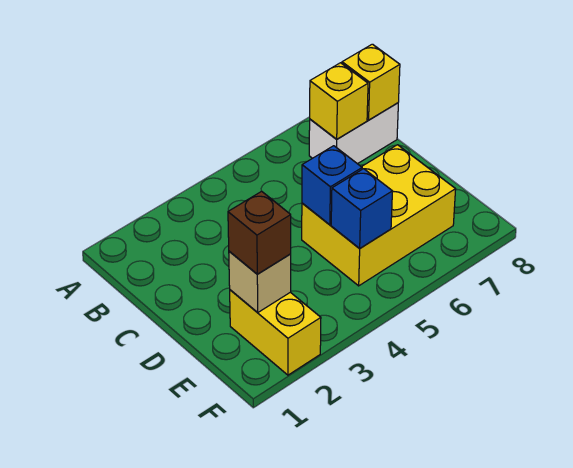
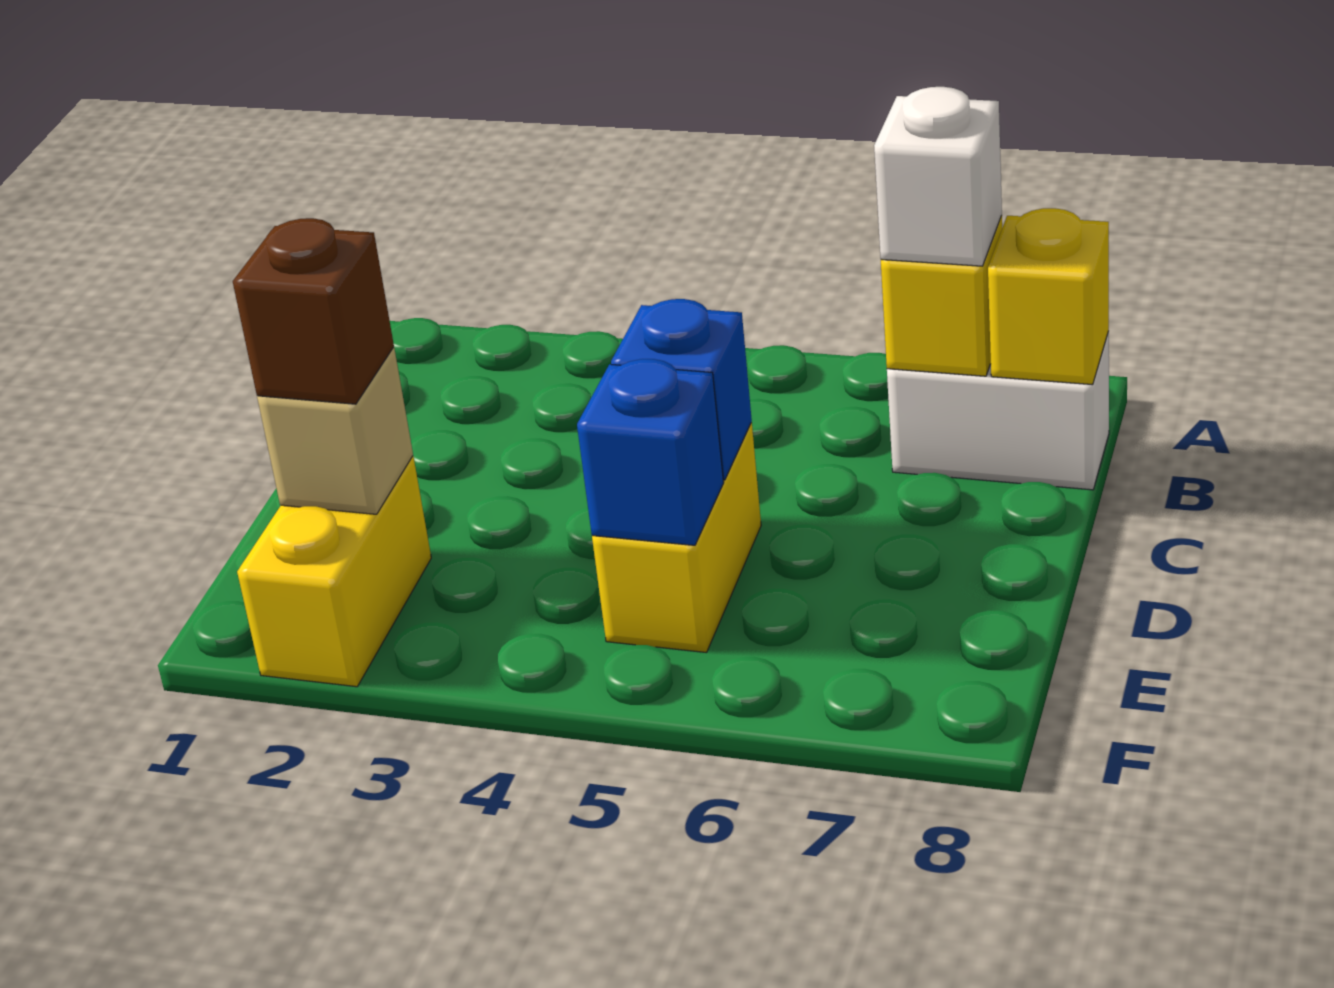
none -> white 1x1 brick [874,87,1002,266]
yellow 2x3 brick [302,145,456,286] -> yellow 1x2 brick [592,422,761,653]

